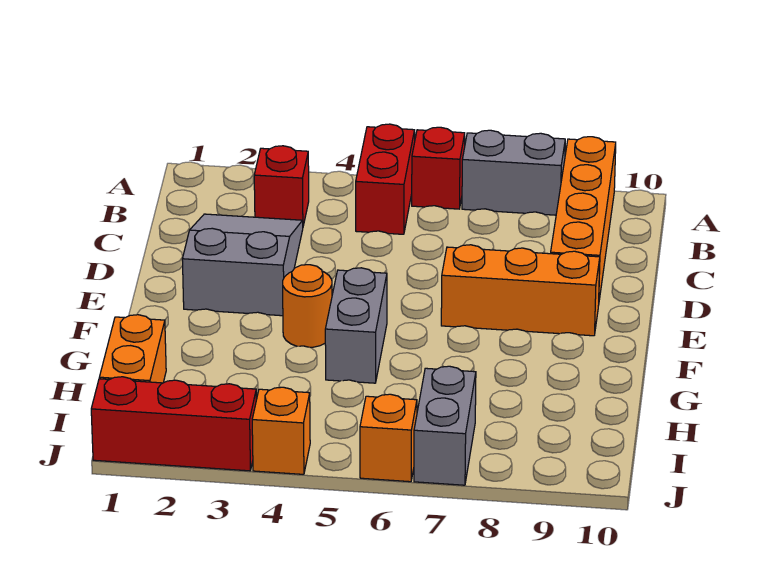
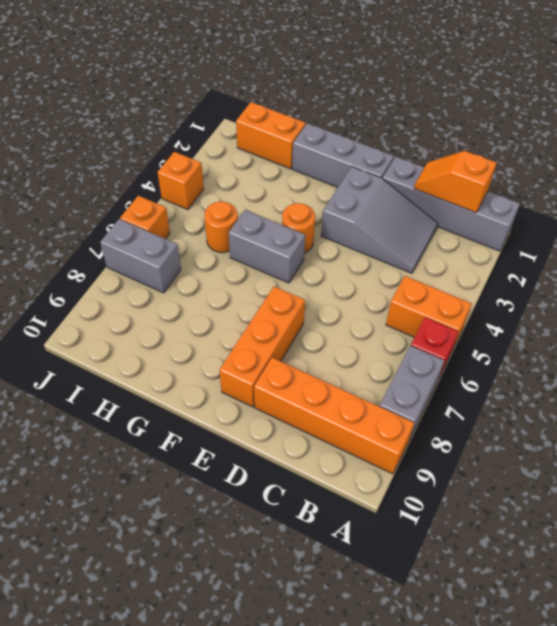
none -> grey 1x4 brick [383,157,520,251]
red 1x2 brick [356,124,415,234] -> orange 1x2 brick [386,276,472,350]
none -> orange 1x2 slope [414,151,497,213]
red 1x1 brick [254,146,309,226] -> none
none -> grey 1x3 brick [292,123,394,187]
none -> orange 1x1 round brick [204,201,238,253]
red 1x3 brick [91,377,256,471] -> none

